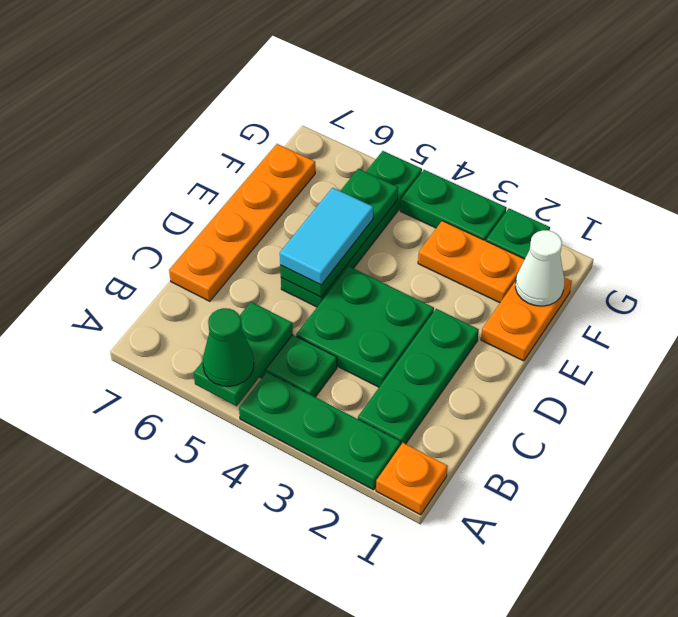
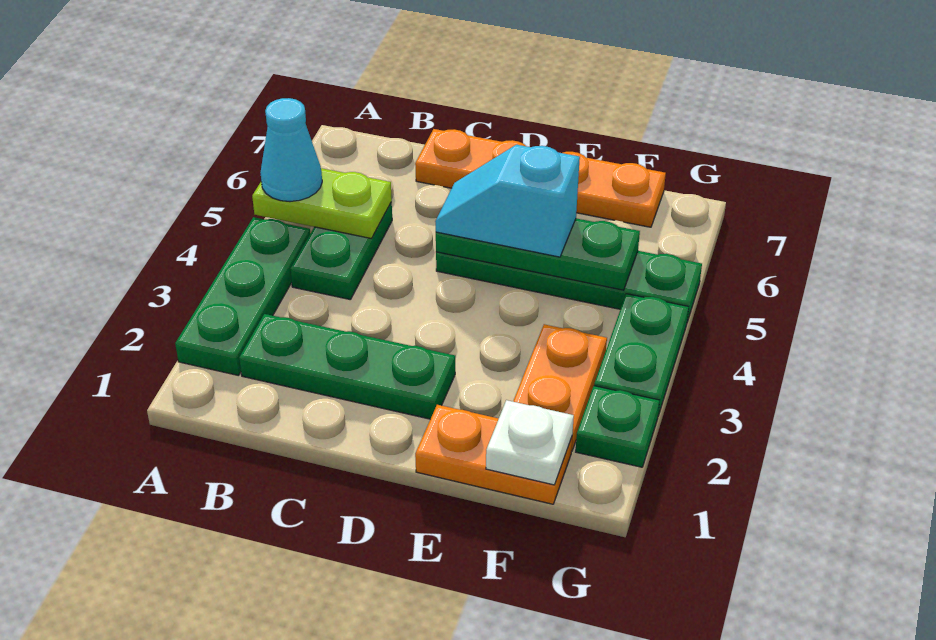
orange 1x1 plate [376,443,448,515] -> none
green 1x2 plate [194,302,293,406] -> lime 1x2 plate [252,168,392,239]
green 1x1 cone [203,308,254,386] -> cyan 1x1 cone [260,98,322,201]
green 2x2 plate [296,267,434,387] -> none
cyan 1x2 tile [280,188,373,285] -> cyan 1x2 slope [435,145,580,257]
white 1x1 cone [515,230,564,306] -> white 1x1 plate [486,400,574,485]

